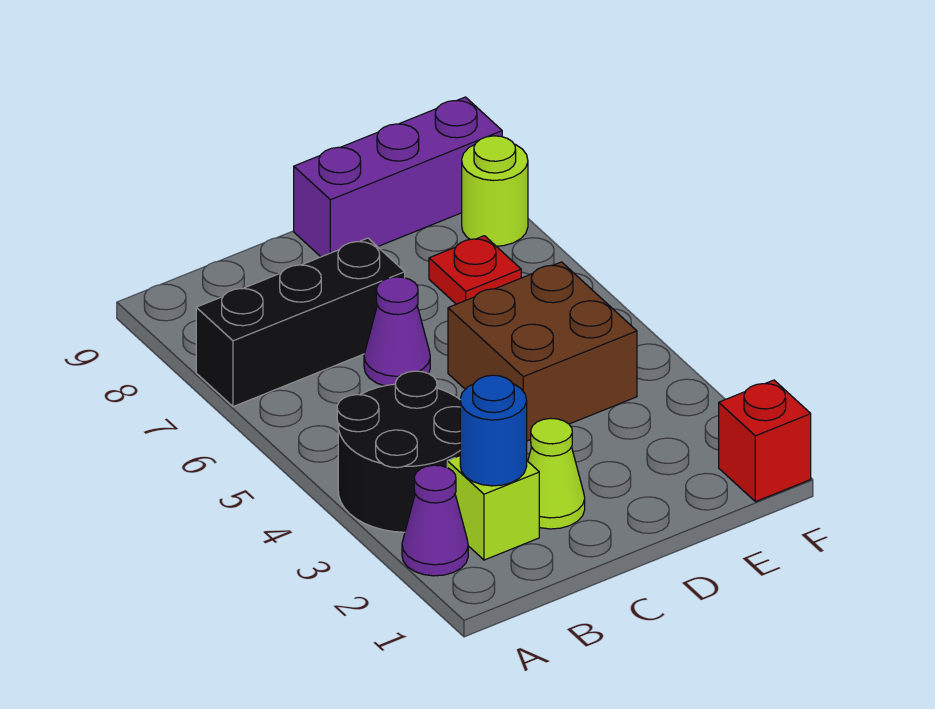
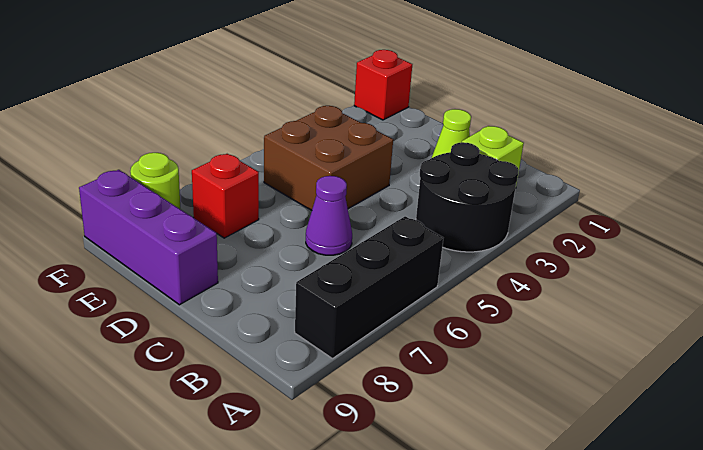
purple 1x1 cone [402,465,468,576] -> none
black 1x3 brick [196,238,405,407] -> black 1x3 brick turned to [295,216,443,359]
blue 1x1 round brick [460,375,527,486] -> none
red 1x1 plate [429,236,521,304] -> red 1x1 brick [192,154,259,238]

